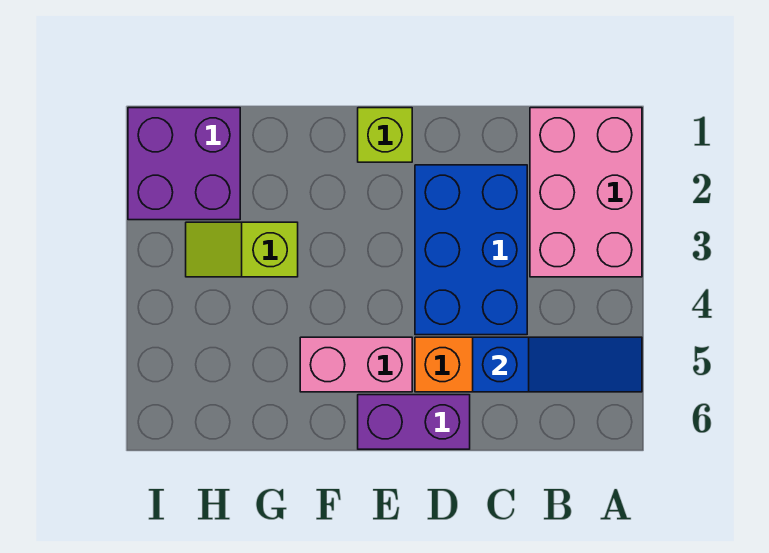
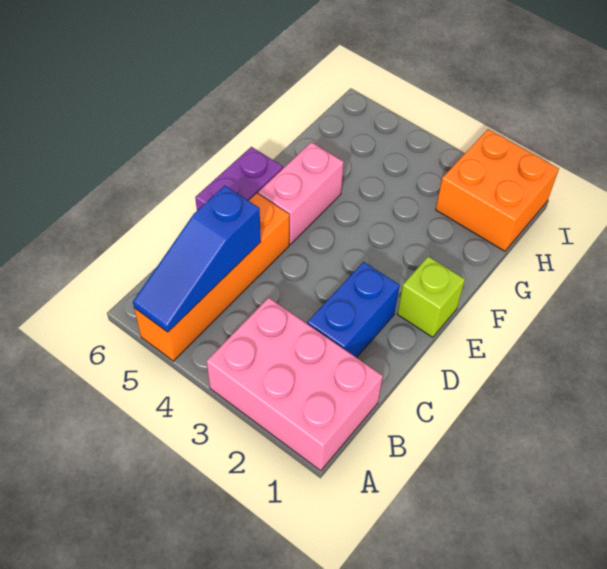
blue 2x3 brick [415,165,527,335] -> blue 1x2 brick [307,262,400,358]
lime 1x2 slope [186,222,298,277] -> none
purple 2x2 brick [128,108,240,220] -> orange 2x2 brick [436,129,559,251]

